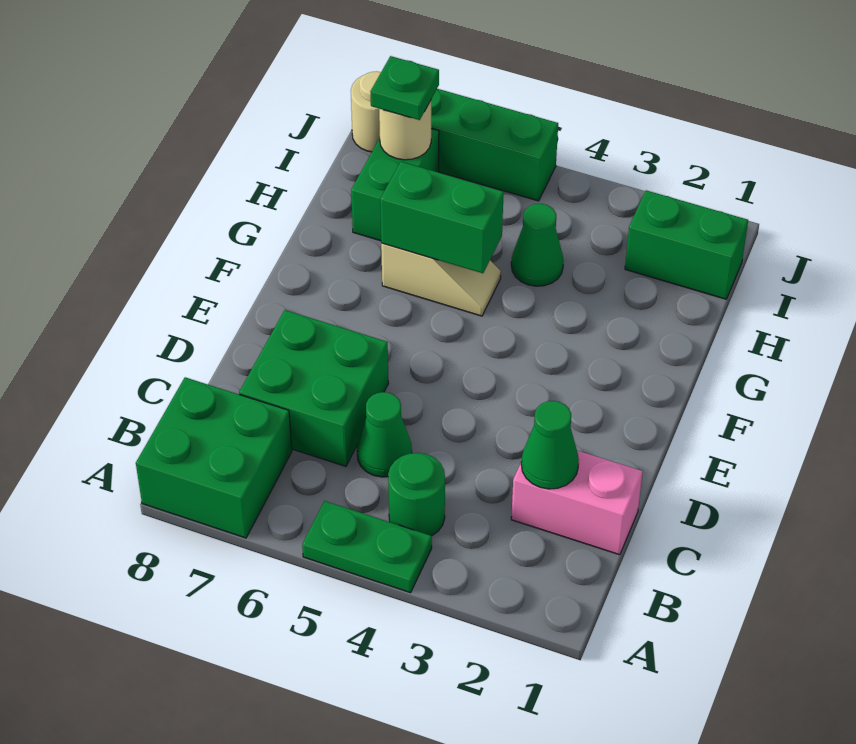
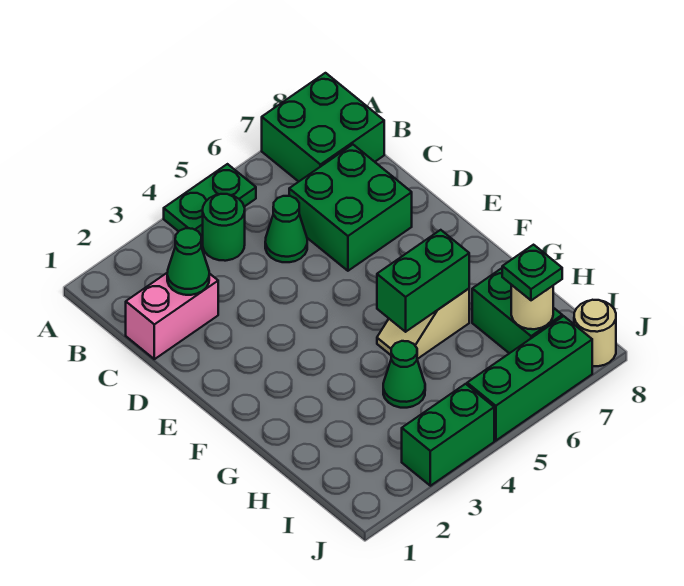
green 1x2 brick [625,190,748,299] -> green 1x2 brick moved to [402,384,494,486]

